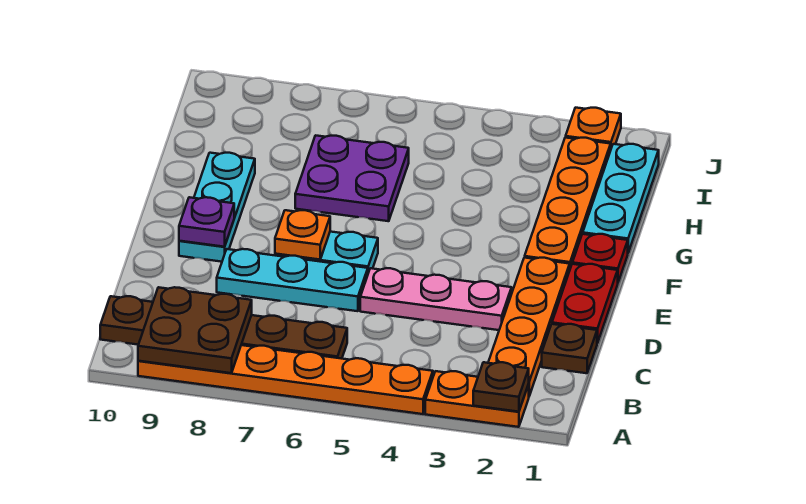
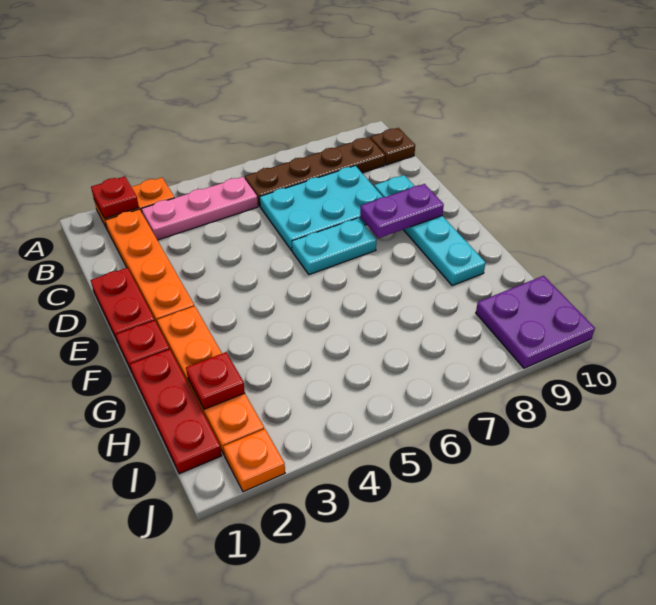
brown 1x1 plate [473,362,529,412] -> red 1x1 plate [91,177,139,218]
orange 1x6 plate [138,345,433,414] -> none
brown 2x2 plate [138,287,252,373] -> none
brown 1x1 plate [542,324,597,373] -> none
pink 1x3 plate [360,268,512,330] -> pink 1x3 plate moved to [142,177,258,240]
cyan 1x3 plate [217,249,368,311] -> cyan 2x3 plate [260,166,383,250]
orange 1x1 plate [275,210,330,260] -> none
cyan 1x3 plate [179,153,255,262] -> cyan 1x4 plate [374,175,486,286]
purple 1x1 plate [179,197,234,247] -> purple 1x2 plate [360,184,444,238]
cyan 1x3 plate [583,144,659,252] -> red 1x3 plate [130,349,222,474]
purple 2x2 plate [295,135,409,221] -> purple 2x2 plate moved to [476,276,595,368]
none -> red 1x1 plate [186,352,245,409]

